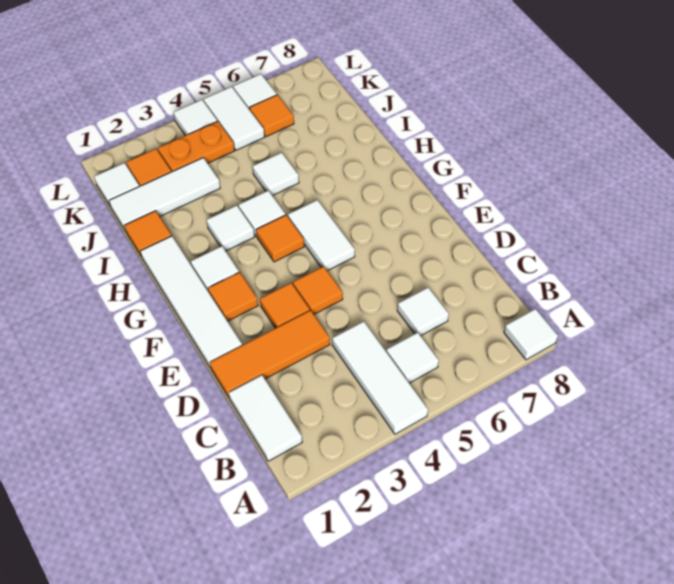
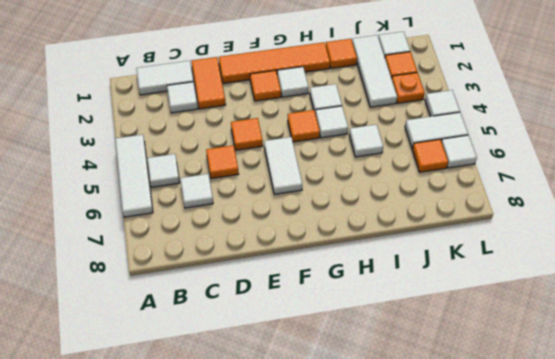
white 1x3 tile [332,321,428,434] -> white 1x3 tile turned to [115,135,153,217]
white 1x1 tile [504,309,558,360] -> white 1x1 tile moved to [167,82,198,113]
orange 1x3 tile [210,310,330,397] -> orange 1x2 tile [191,57,226,109]
white 1x4 tile [141,236,242,368] -> orange 1x4 tile [219,42,330,83]
orange 1x1 tile [260,283,310,328] -> orange 1x1 tile moved to [206,145,238,179]
white 1x2 tile [288,200,355,271] -> white 1x2 tile turned to [264,137,302,194]
orange 1x2 plate [158,121,235,172] -> orange 1x1 plate [392,72,425,103]

